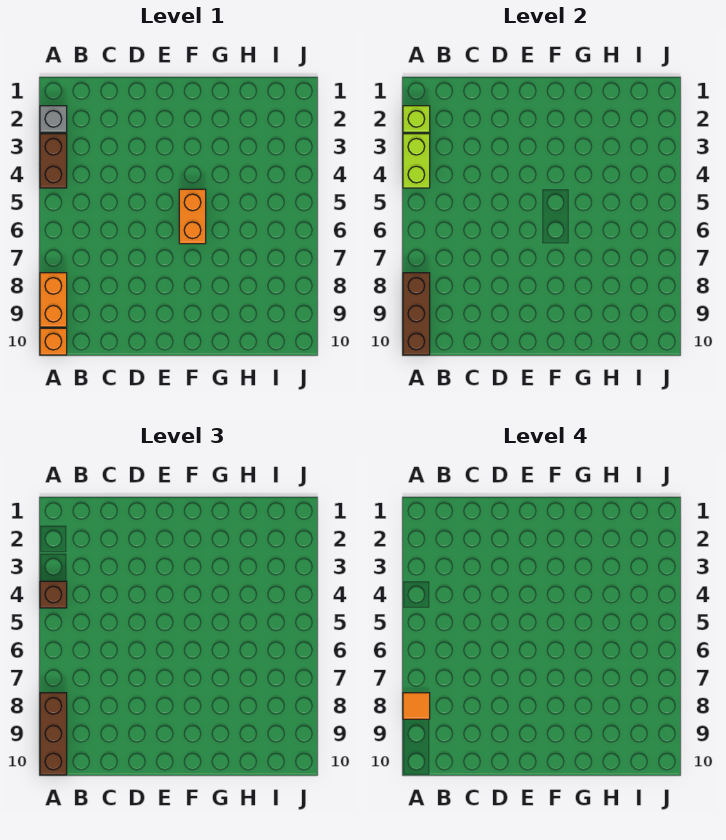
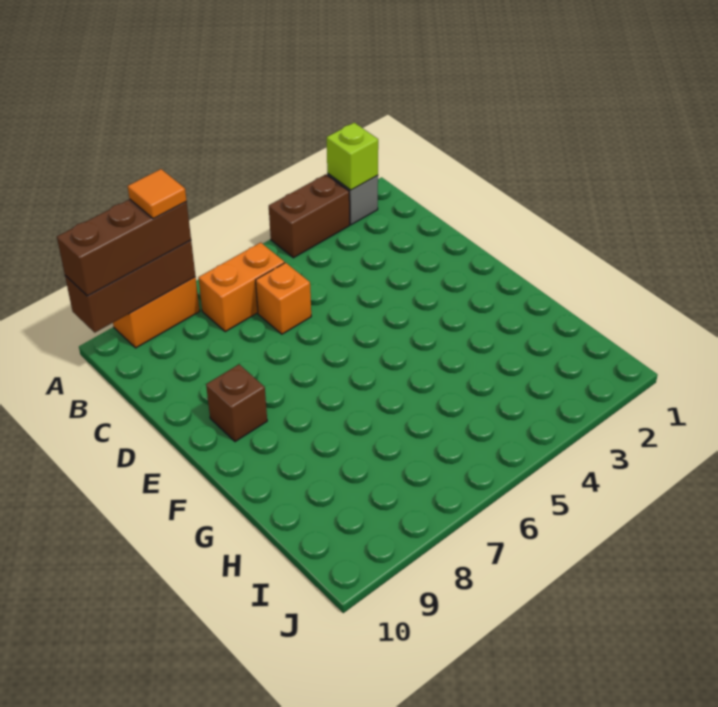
lime 1x2 brick [403,134,430,188] -> none
brown 1x1 brick [40,581,67,608] -> brown 1x1 brick moved to [206,364,267,442]
orange 1x1 brick [40,328,67,355] -> orange 1x1 brick moved to [256,263,311,334]
orange 1x2 brick [179,189,206,244] -> orange 1x2 brick moved to [198,242,284,332]

